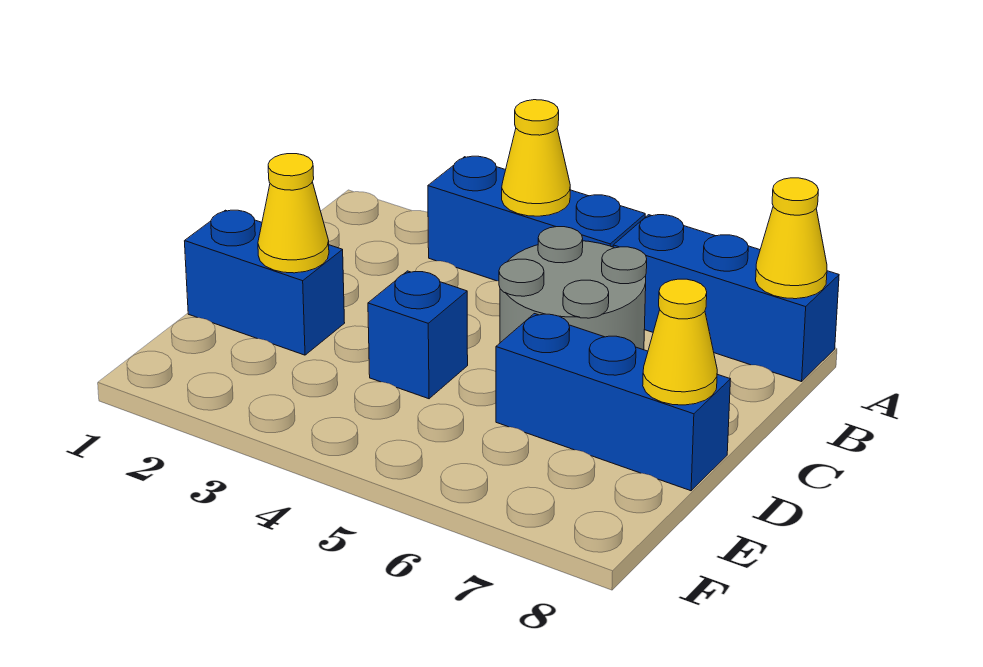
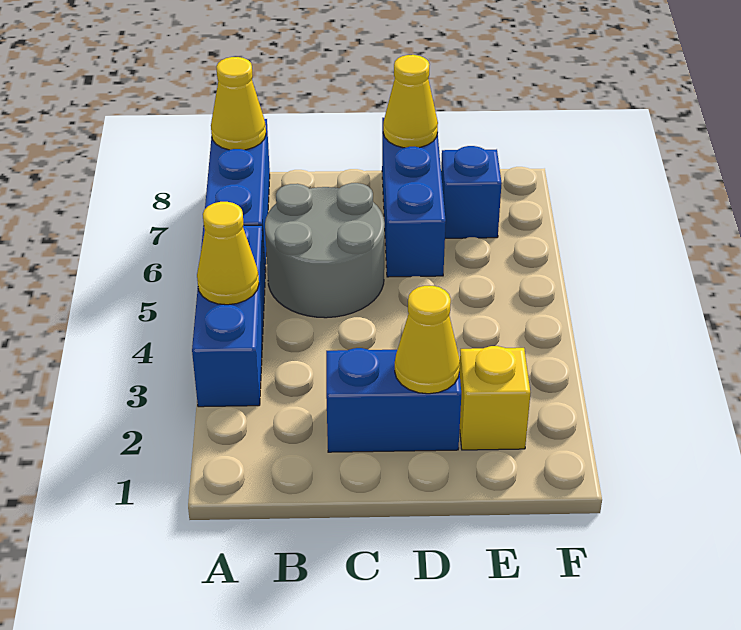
blue 1x2 brick [185,210,345,355] -> blue 1x2 brick turned to [326,348,461,452]
blue 1x1 brick [368,271,468,399] -> blue 1x1 brick moved to [441,146,502,238]
none -> yellow 1x1 brick [459,346,530,450]

